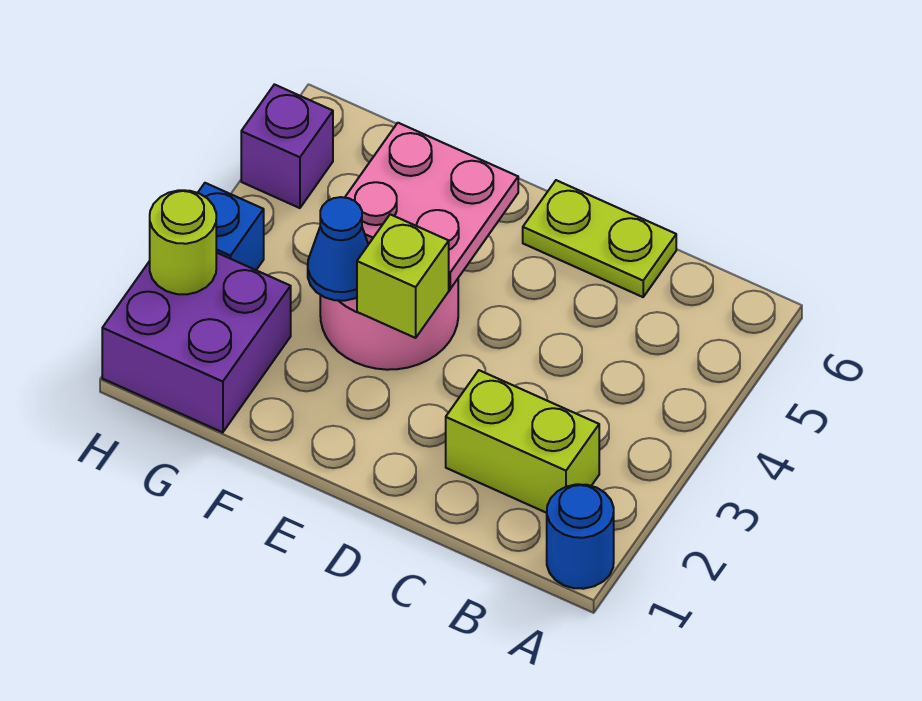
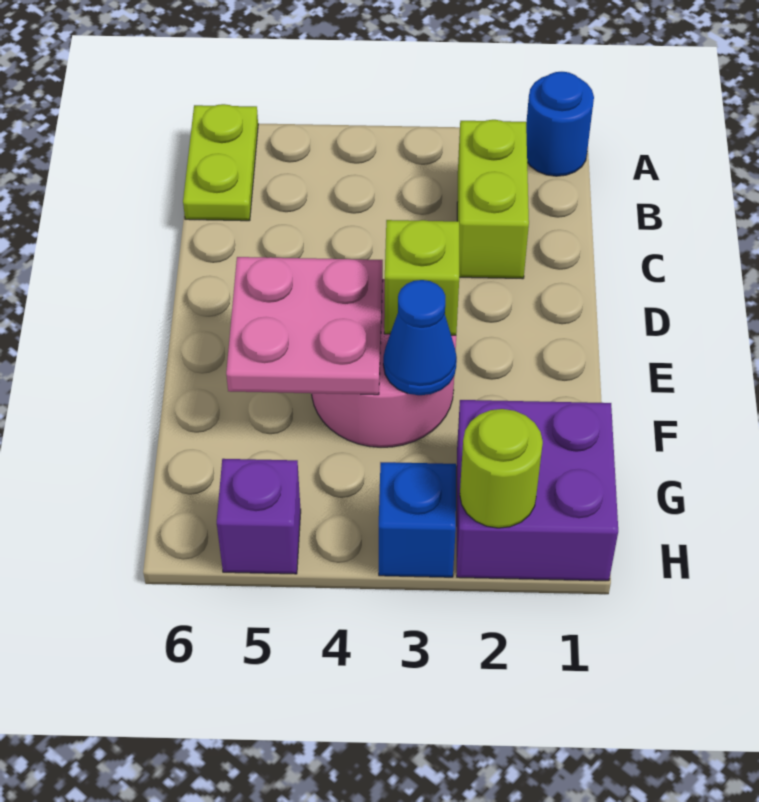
lime 1x2 plate [523,180,676,297] -> lime 1x2 plate moved to [183,104,258,221]

